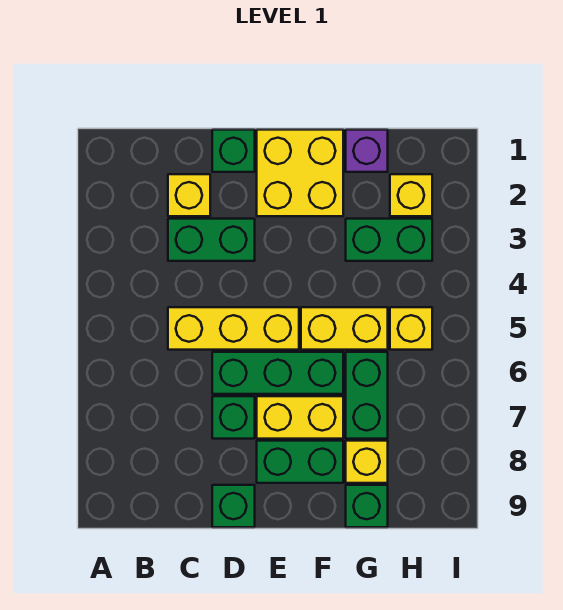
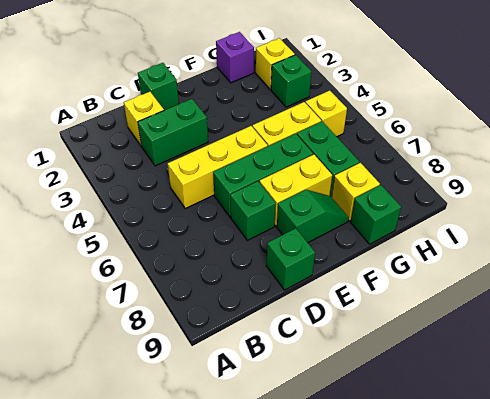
yellow 2x2 brick [257,130,343,216] -> none
green 1x2 brick [257,441,343,483] -> green 1x2 slope [277,190,349,243]
green 1x2 brick [346,219,432,261] -> green 1x1 brick [271,55,312,107]

